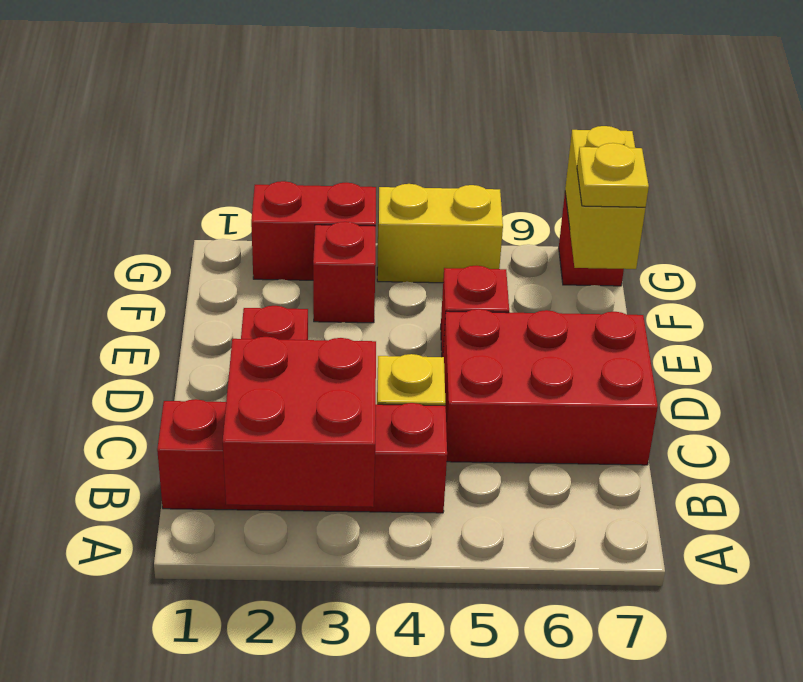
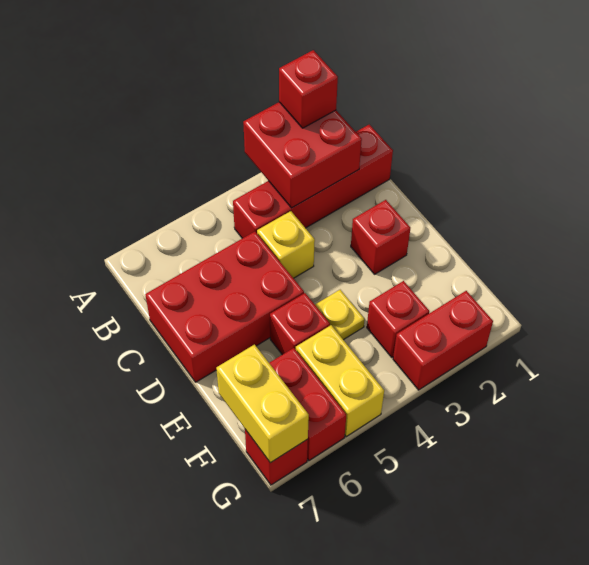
none -> red 1x1 brick [279,50,338,128]
none -> red 1x2 brick [269,348,346,460]
yellow 1x1 plate [577,143,649,207] -> yellow 1x1 plate moved to [315,290,365,340]
yellow 1x2 brick [377,184,503,283] -> yellow 1x2 brick turned to [296,325,384,436]

